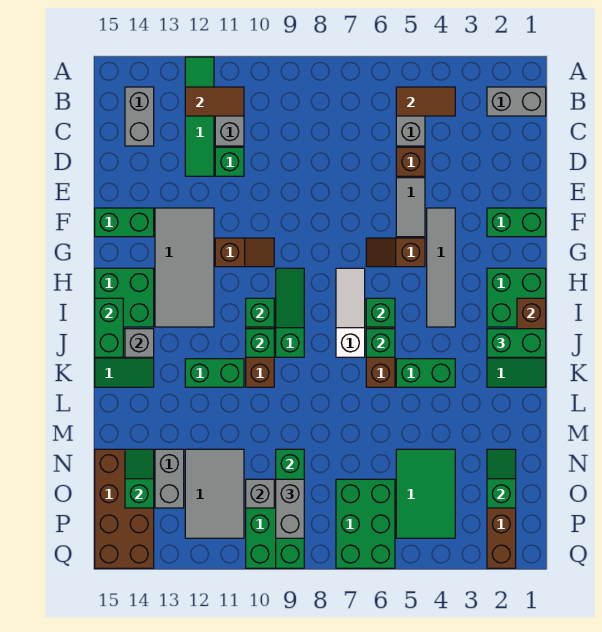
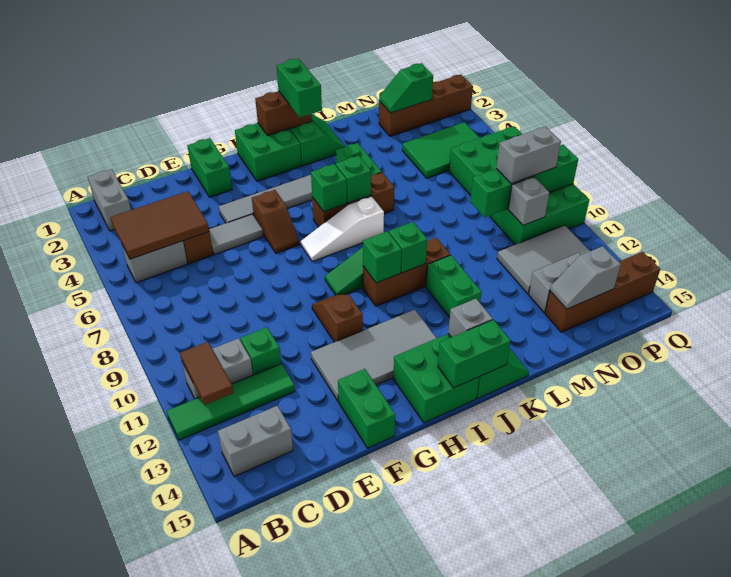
brown 1x2 tile [396,87,455,116] -> brown 2x3 tile [110,191,209,259]
brown 2x4 brick [95,449,154,568] -> brown 1x4 brick [545,252,660,332]
green 1x2 slope [125,449,154,508] -> grey 1x2 slope [550,246,621,309]

